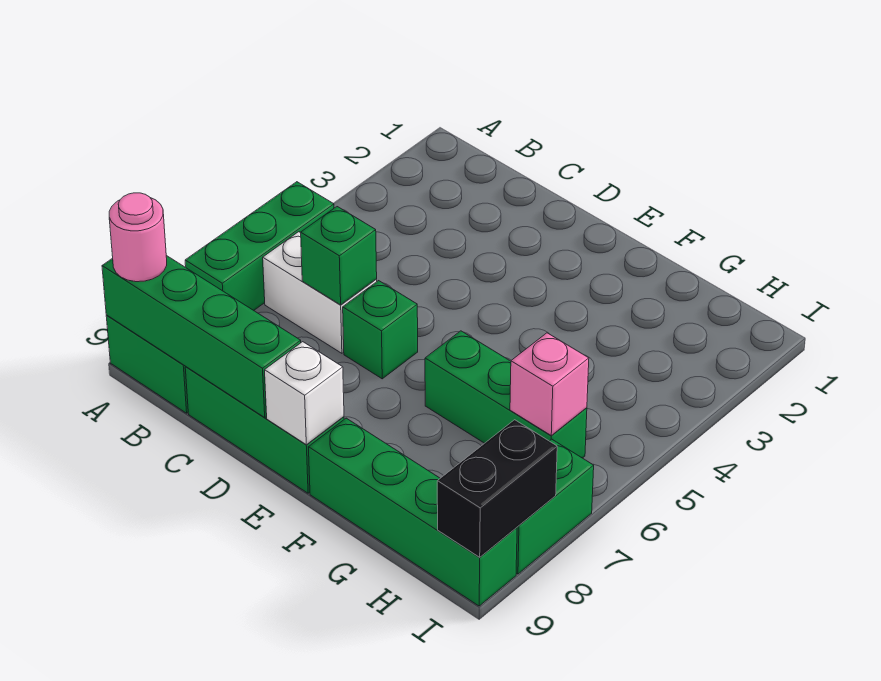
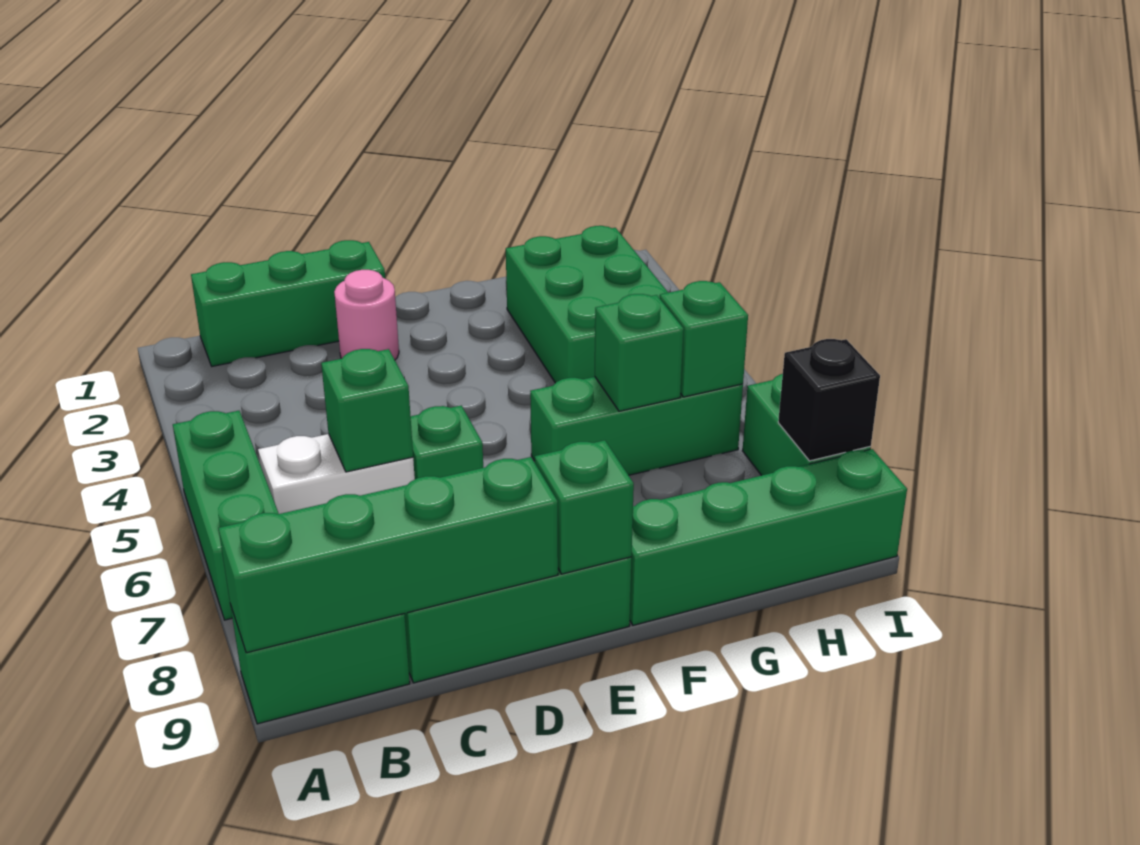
pink 1x1 round brick [109,193,167,282] -> pink 1x1 round brick moved to [334,270,399,360]
none -> green 1x3 brick [191,240,385,366]
white 1x1 brick [265,342,344,445] -> green 1x1 brick [535,440,634,574]
none -> green 2x3 brick [506,226,668,383]
none -> green 1x1 brick [595,294,684,411]
pink 1x1 brick [510,333,589,435] -> green 1x1 brick [660,281,748,397]
black 1x2 brick [437,420,557,557] -> black 1x1 brick [778,339,880,461]

